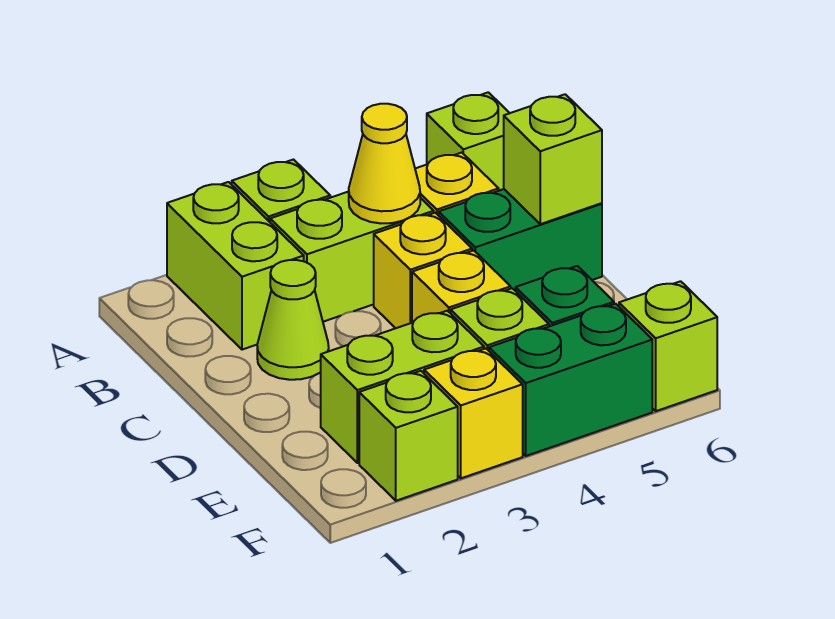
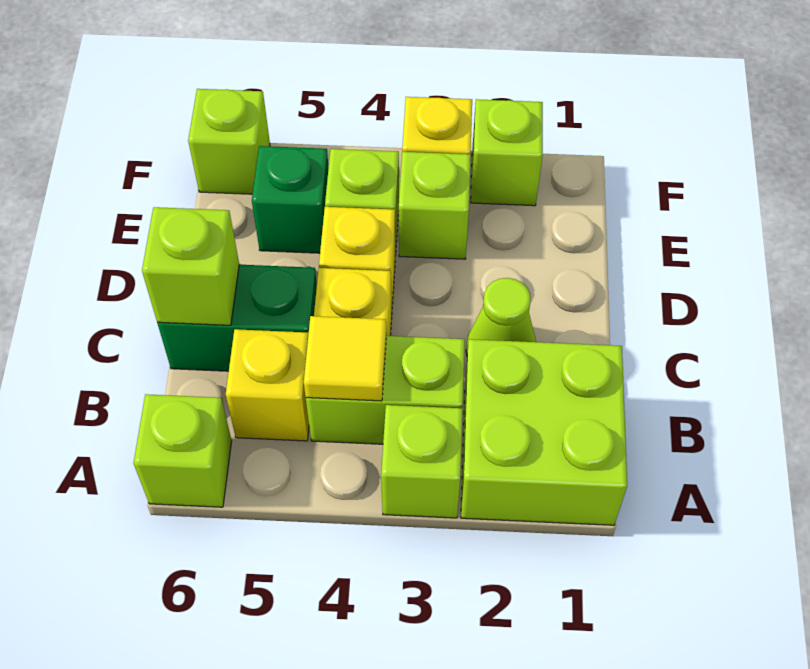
lime 1x2 brick [167,182,304,350] -> lime 2x2 brick [461,339,627,525]
yellow 1x1 cone [349,104,420,223] -> yellow 1x1 tile [304,316,387,401]
lime 1x2 brick [321,311,484,463] -> lime 1x1 brick [399,152,471,259]
green 1x2 brick [489,304,652,456] -> none

